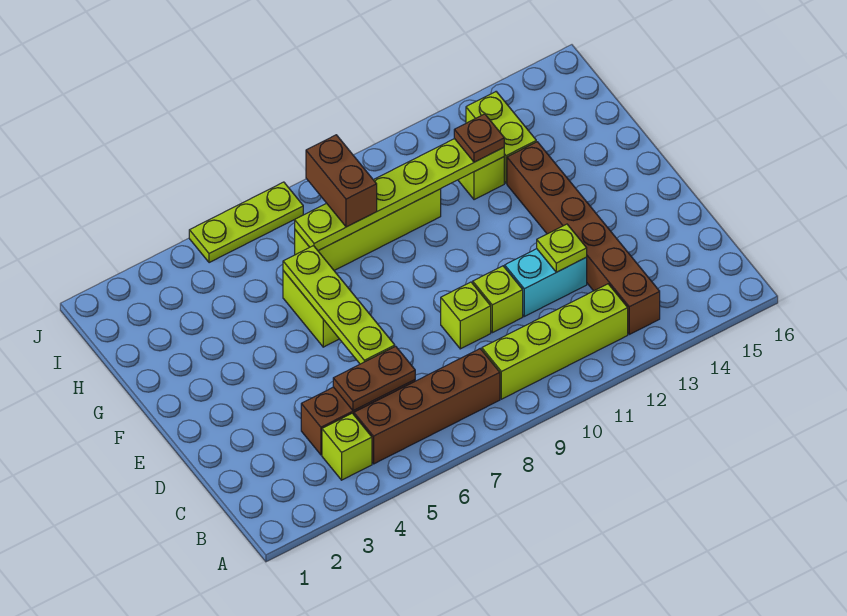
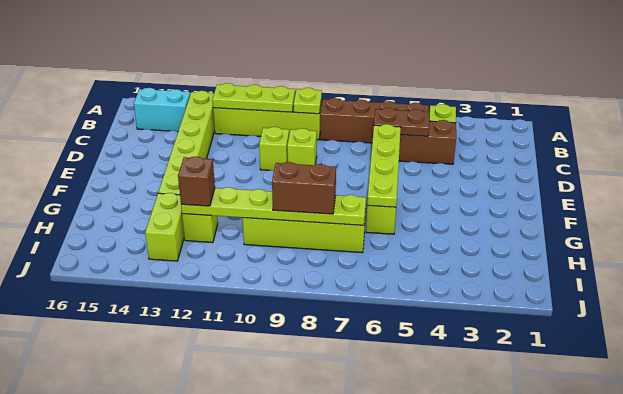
brown 1x6 brick [507,142,660,334] -> lime 1x6 brick [158,91,215,195]
cyan 1x2 brick [505,249,587,316] -> cyan 1x2 brick moved to [134,88,190,132]
lime 1x1 plate [537,224,587,272] -> lime 1x1 plate moved to [293,88,322,114]
brown 1x2 brick [306,135,377,227] -> brown 1x2 brick turned to [272,162,336,214]
brown 1x1 plate [454,114,504,162] -> brown 1x1 brick [178,156,215,206]
lime 1x3 plate [189,182,303,263] -> lime 1x3 plate moved to [212,83,295,112]

